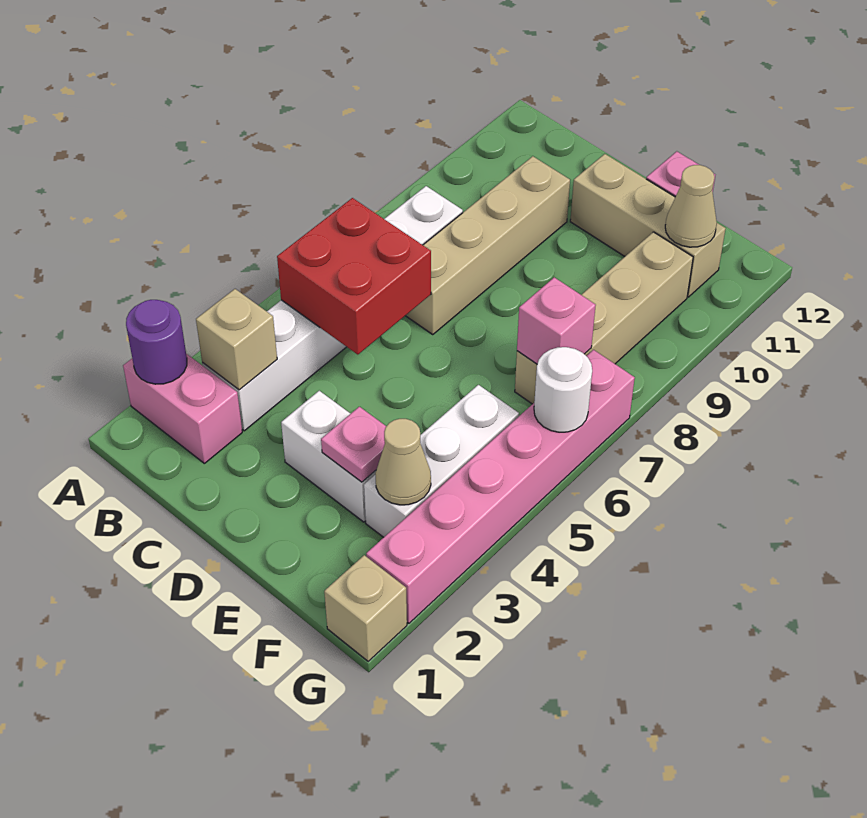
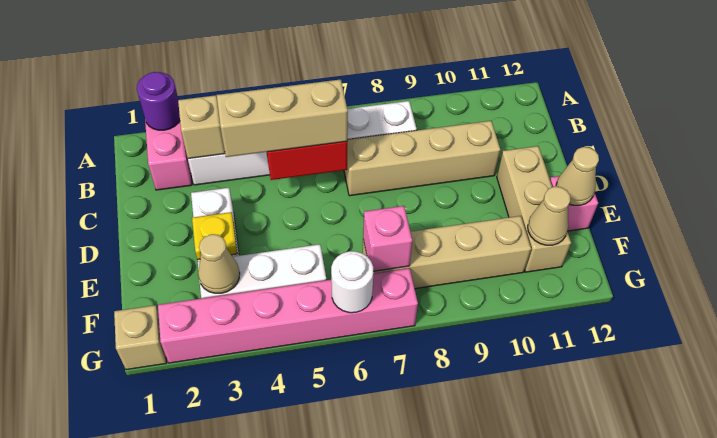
none -> tan 1x3 brick [217,79,348,157]
pink 1x1 plate [321,407,386,482] -> yellow 1x1 plate [192,212,237,260]
none -> tan 1x1 cone [556,147,599,205]

